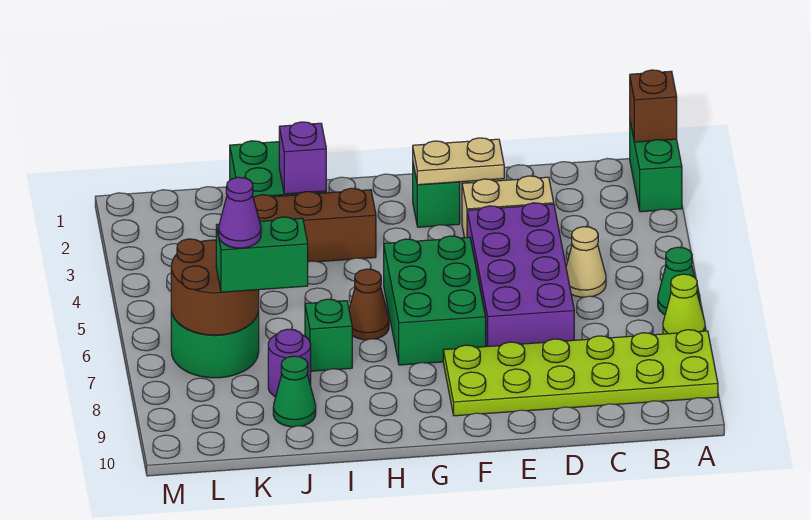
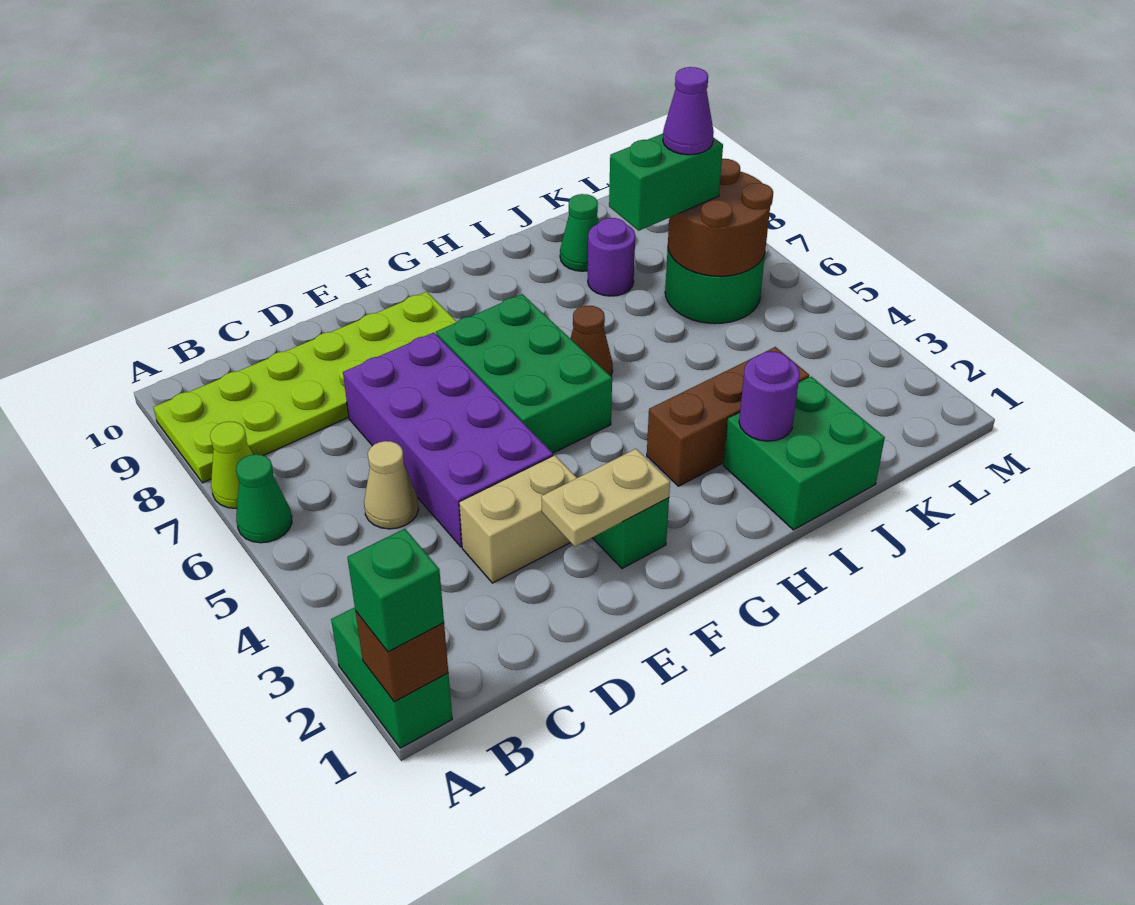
purple 1x1 brick [279,122,326,194] -> purple 1x1 round brick [739,351,800,441]
green 1x1 brick [305,299,352,371] -> green 1x1 brick moved to [347,529,444,652]

